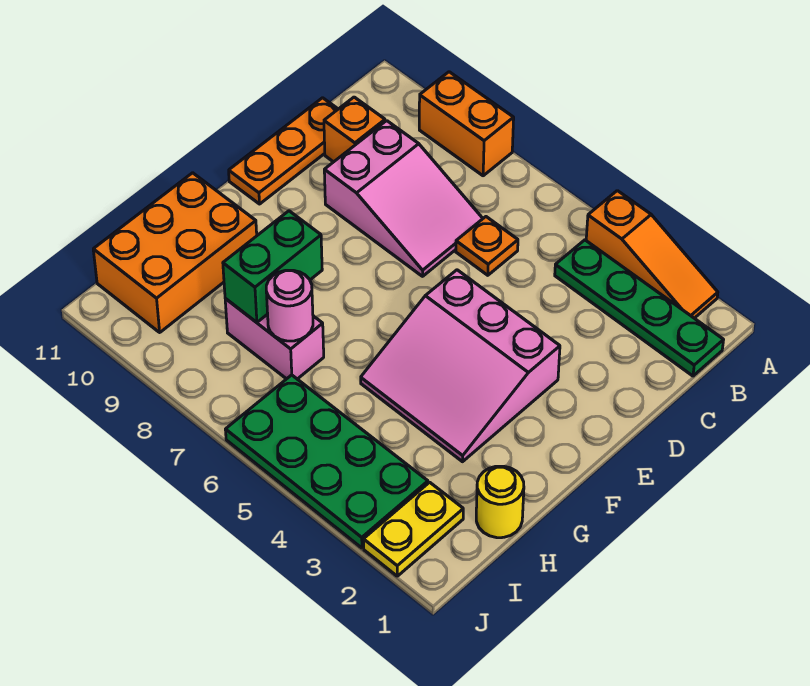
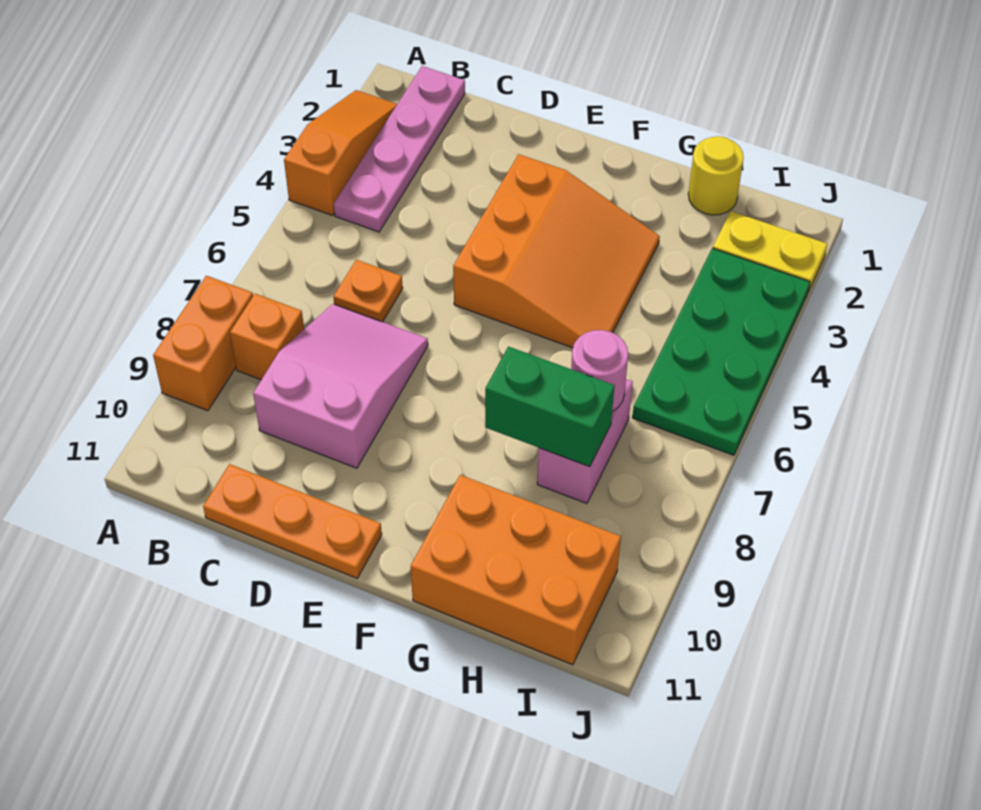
green 1x4 plate [555,240,723,376] -> pink 1x4 plate [334,66,465,232]
orange 1x1 brick [324,97,385,162] -> orange 1x1 brick moved to [230,294,304,380]
pink 3x3 slope [361,270,560,462] -> orange 3x3 slope [453,154,660,348]

